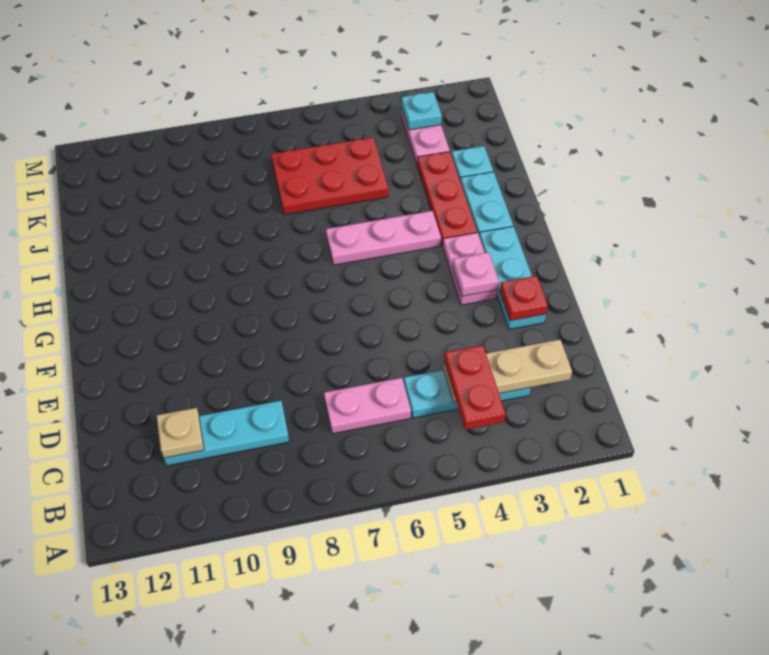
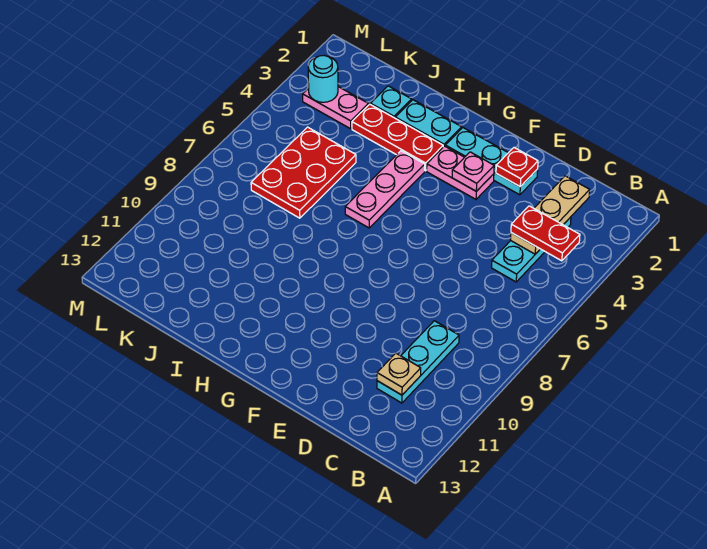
pink 1x2 plate [324,378,411,434] -> none
cyan 1x1 plate [401,92,442,130] -> cyan 1x1 round brick [308,56,338,102]

